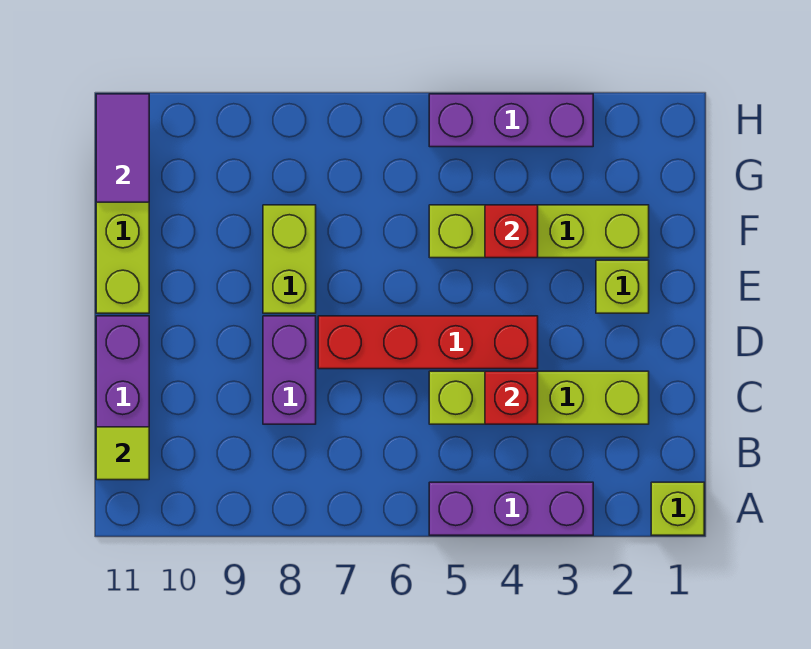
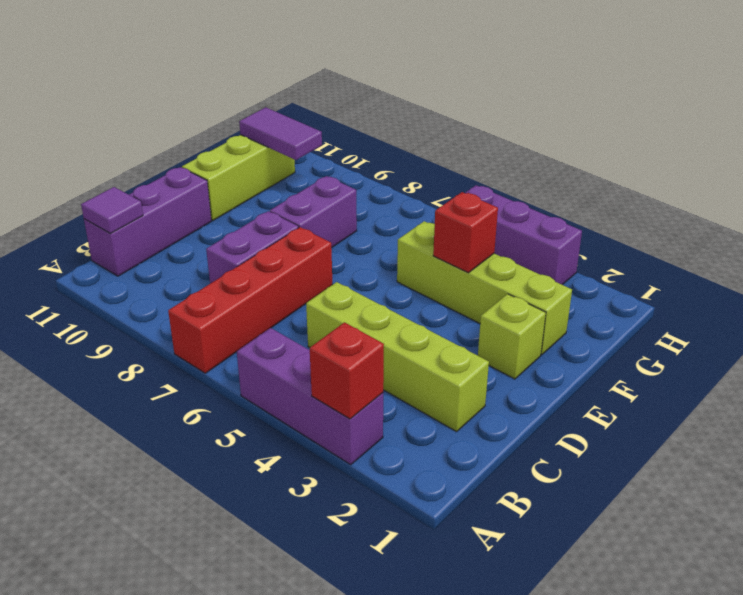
lime 1x1 brick [651,482,704,535] -> none
lime 1x1 tile [96,427,149,480] -> purple 1x1 tile [81,187,143,234]
red 1x1 brick [485,371,538,424] -> red 1x1 brick moved to [310,322,384,419]
red 1x4 brick [318,316,538,369] -> red 1x4 brick turned to [168,227,332,373]
lime 1x2 brick [263,205,316,313] -> purple 1x2 brick [270,176,357,248]
purple 1x2 tile [96,94,149,202] -> purple 1x2 tile turned to [239,107,322,160]

